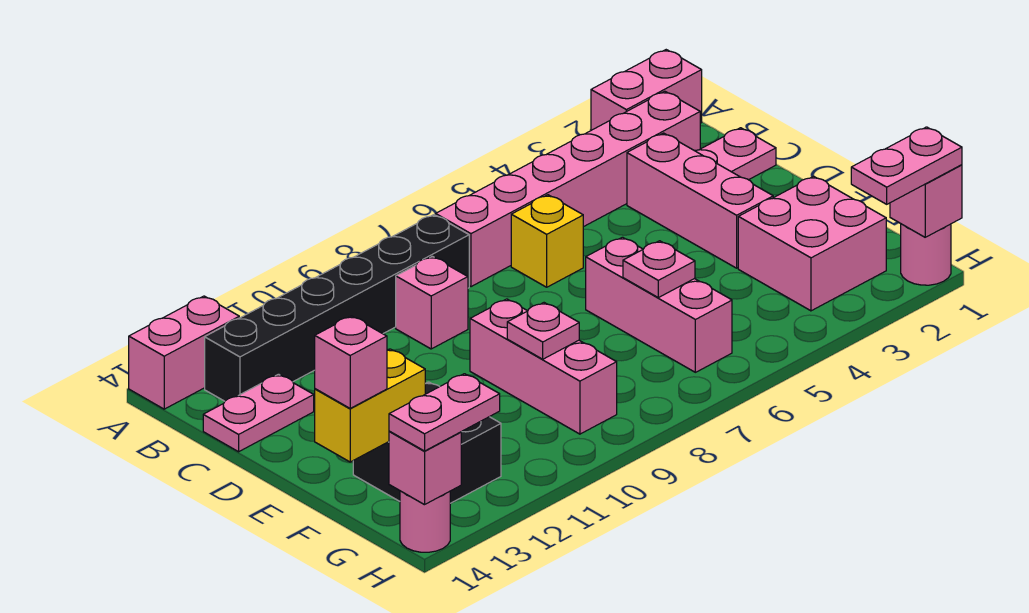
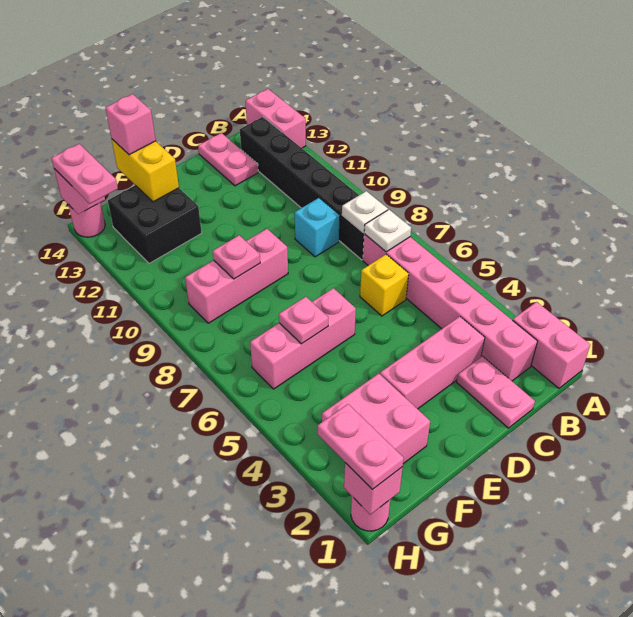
none -> white 1x1 plate [364,210,411,252]
none -> white 1x1 plate [342,191,388,233]
pink 1x1 brick [396,256,468,349] -> cyan 1x1 brick [295,198,340,257]

